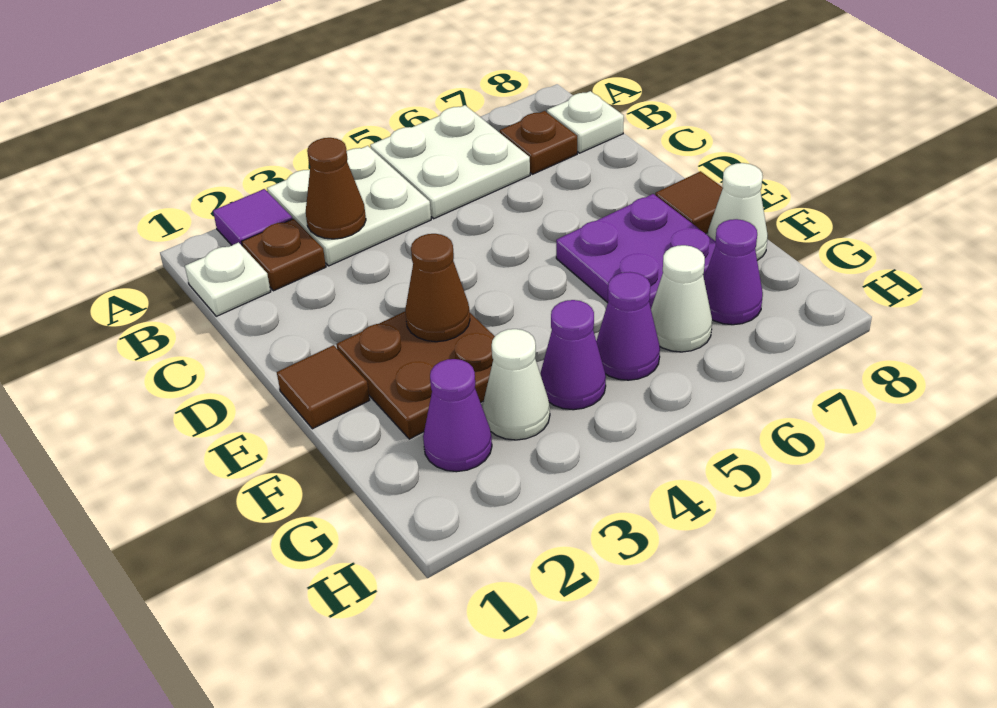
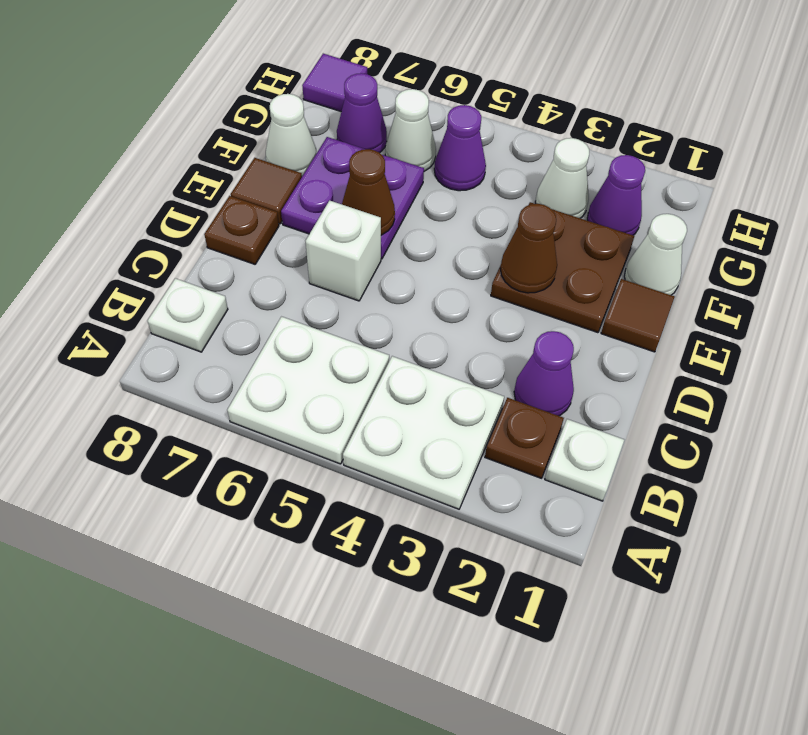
purple 1x1 tile [213,189,293,245] -> purple 1x1 tile moved to [302,54,367,112]
brown 1x1 cone [306,138,366,239] -> brown 1x1 cone moved to [342,149,395,235]
brown 1x1 plate [500,111,577,174] -> brown 1x1 plate moved to [204,196,279,264]
none -> white 1x1 brick [306,200,381,301]
none -> white 1x1 cone [624,214,687,295]
purple 1x1 cone [540,300,606,410] -> purple 1x1 cone moved to [514,331,574,416]

